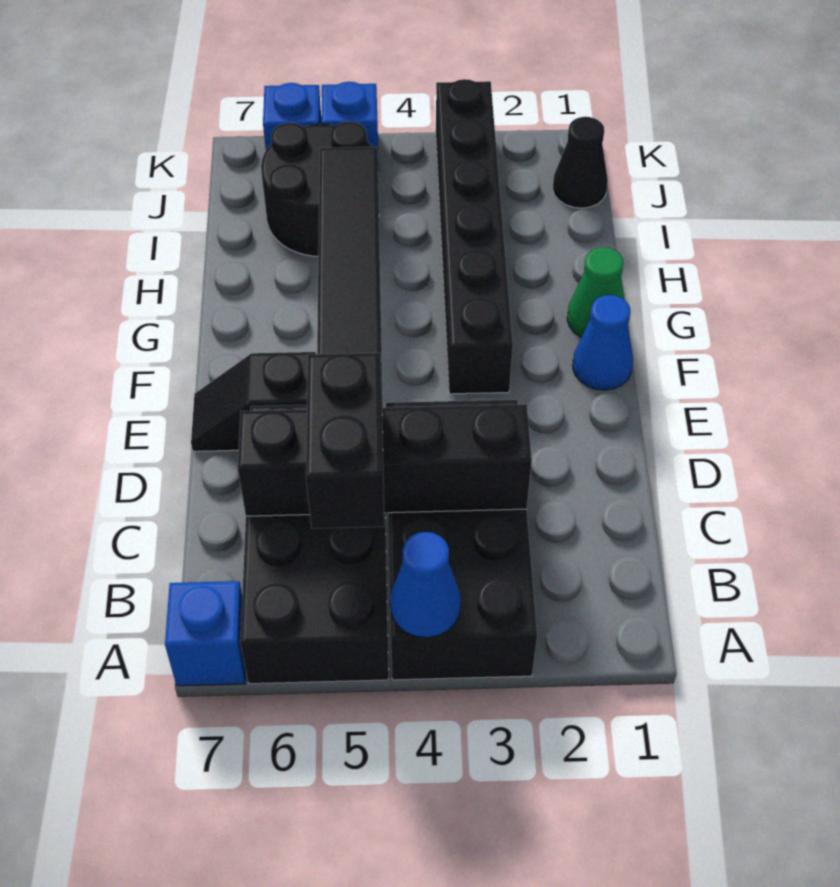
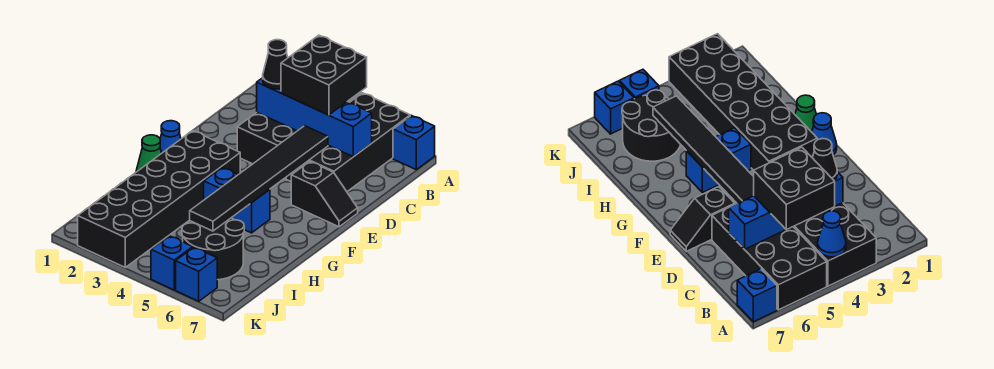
black 1x2 brick [306,353,384,528] -> black 2x2 brick [281,35,367,115]
black 1x4 brick [238,404,532,516] -> blue 1x4 brick [257,78,372,157]
black 1x6 brick [436,79,513,394] -> black 2x6 brick [78,131,240,267]
none -> blue 1x2 brick [204,168,270,233]
black 1x1 cone [553,117,608,208] -> black 1x1 cone moved to [263,40,288,89]

